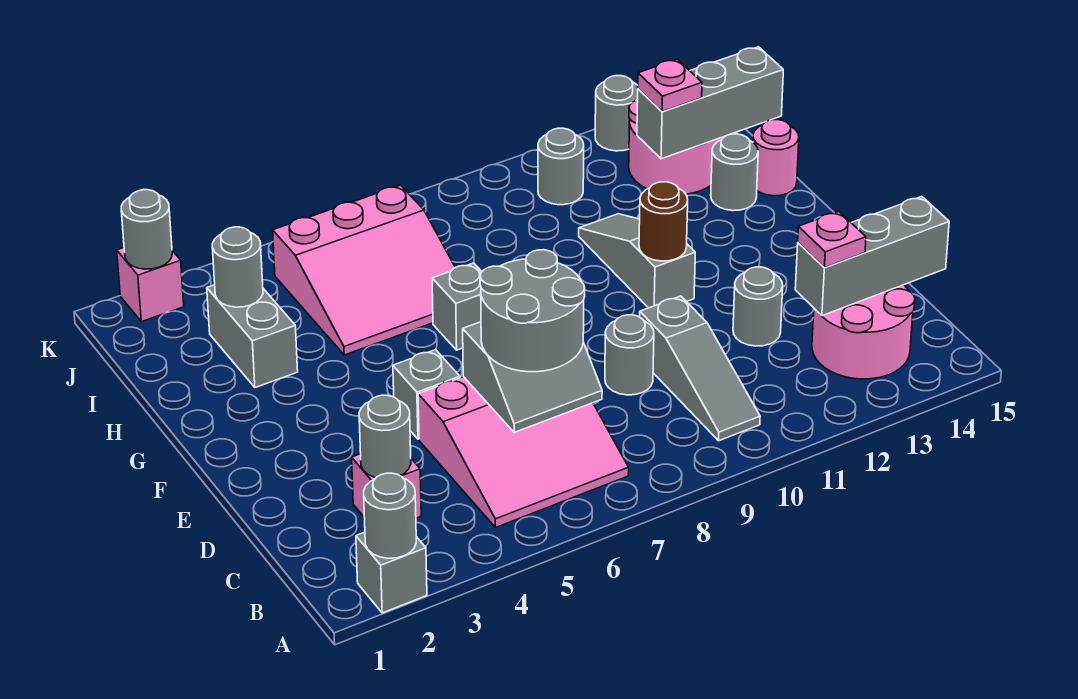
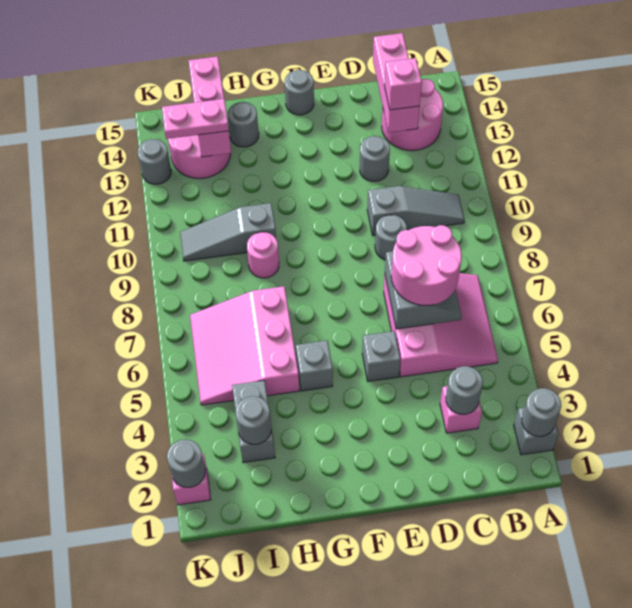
grey 2x2 round brick [480,250,585,372] -> pink 2x2 round brick [391,225,462,306]
grey 1x3 brick [795,197,949,316] -> pink 1x3 brick [373,33,420,132]
pink 1x1 plate [798,212,866,268] -> pink 1x1 brick [384,58,422,110]
grey 1x3 slope [579,214,695,308] -> grey 1x3 slope moved to [180,203,276,261]
brown 1x1 round brick [639,182,688,261] -> none
grey 1x1 brick [432,263,482,350] -> grey 1x1 brick moved to [296,340,333,391]
grey 1x2 brick [207,285,298,388] -> grey 1x2 brick turned to [232,380,275,463]
pink 3x3 slope [273,185,455,355] -> pink 3x3 slope turned to [190,286,300,405]
pink 1x1 round brick [753,120,799,196] -> pink 1x1 round brick moved to [247,232,279,278]
grey 1x3 brick [637,47,783,159] -> pink 1x3 brick [188,56,231,157]
pink 1x1 plate [638,59,702,112] -> pink 1x2 plate [162,99,229,139]
grey 1x1 round brick [538,128,584,205] -> grey 1x1 round brick moved to [285,70,314,115]

